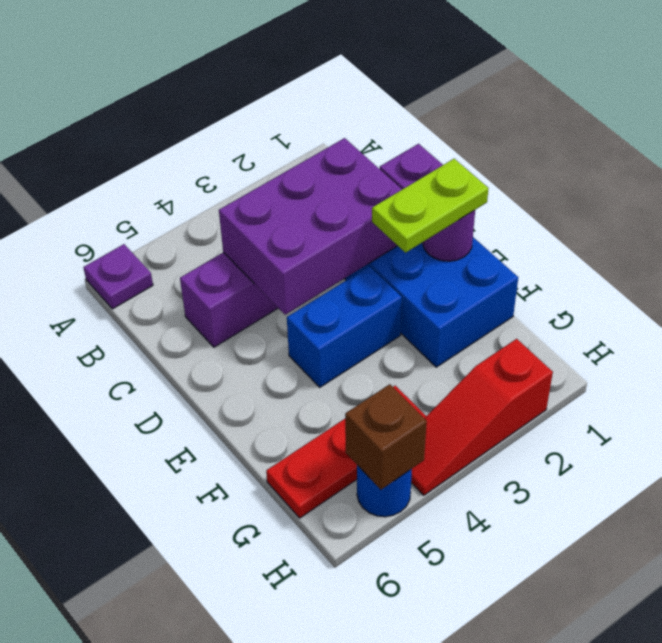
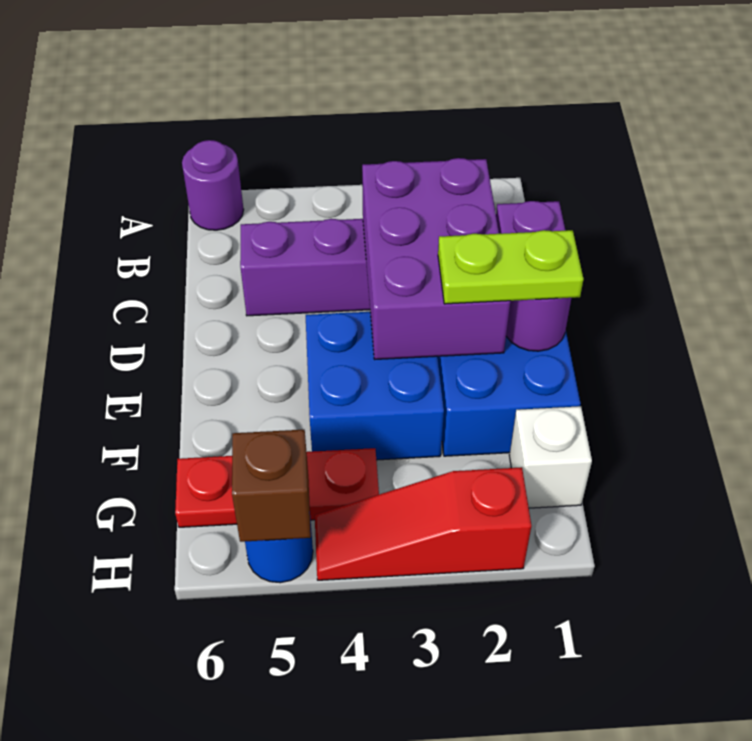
purple 1x1 plate [84,244,153,309] -> purple 1x1 round brick [182,140,244,230]
purple 2x3 brick [219,138,402,315] -> purple 2x3 brick turned to [362,158,510,359]
blue 1x2 brick [287,266,402,387] -> blue 2x2 brick [306,312,444,460]
none -> white 1x1 brick [509,406,592,508]

